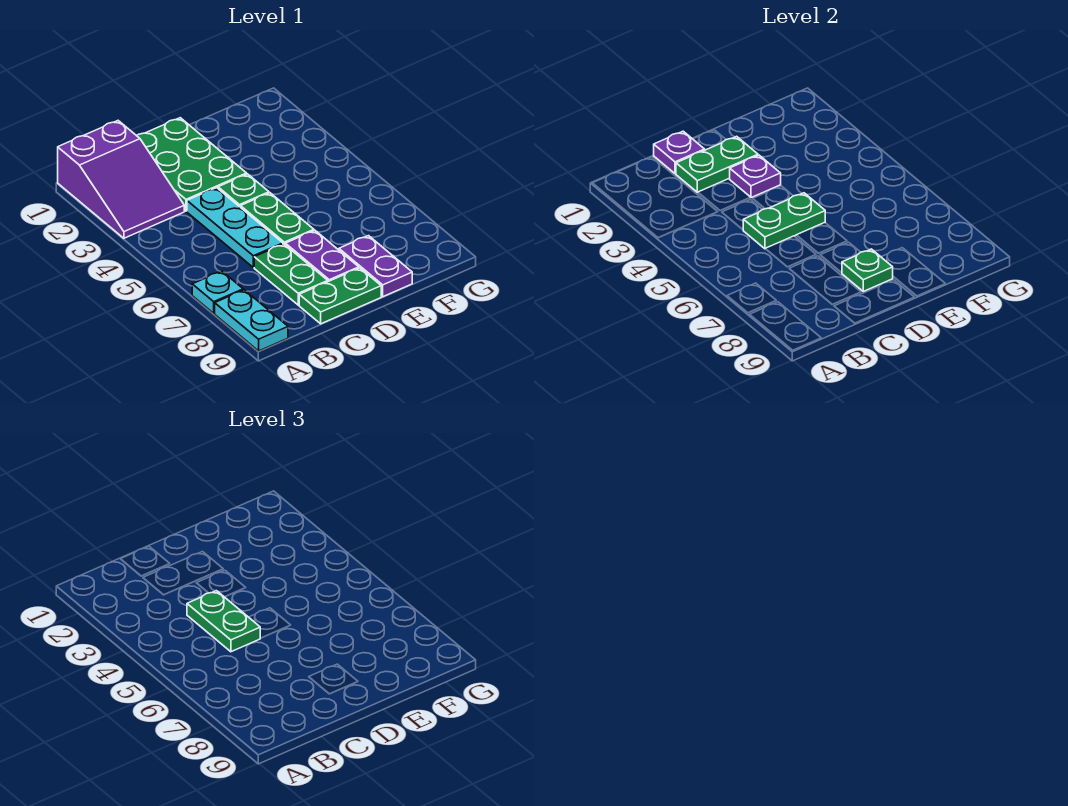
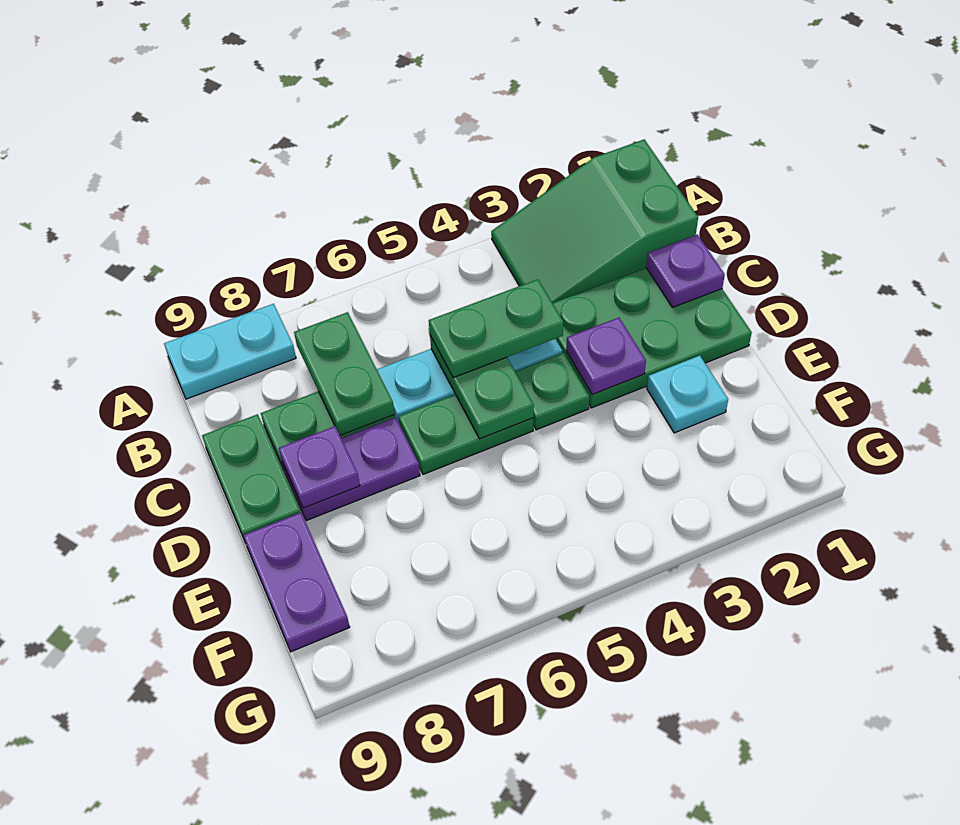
purple 2x3 slope [58,121,184,238] -> green 2x3 slope [491,139,698,303]
cyan 1x1 plate [192,271,243,313] -> cyan 1x1 plate moved to [647,356,728,433]
green 1x2 plate [676,136,758,192] -> green 1x2 plate moved to [294,312,395,436]
green 1x1 plate [842,249,893,291] -> purple 1x1 plate [279,426,360,508]
purple 1x2 plate [339,236,412,297] -> purple 1x2 plate turned to [243,513,350,652]

